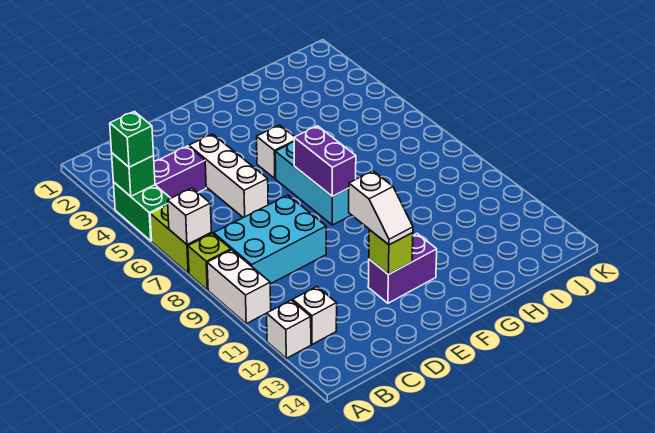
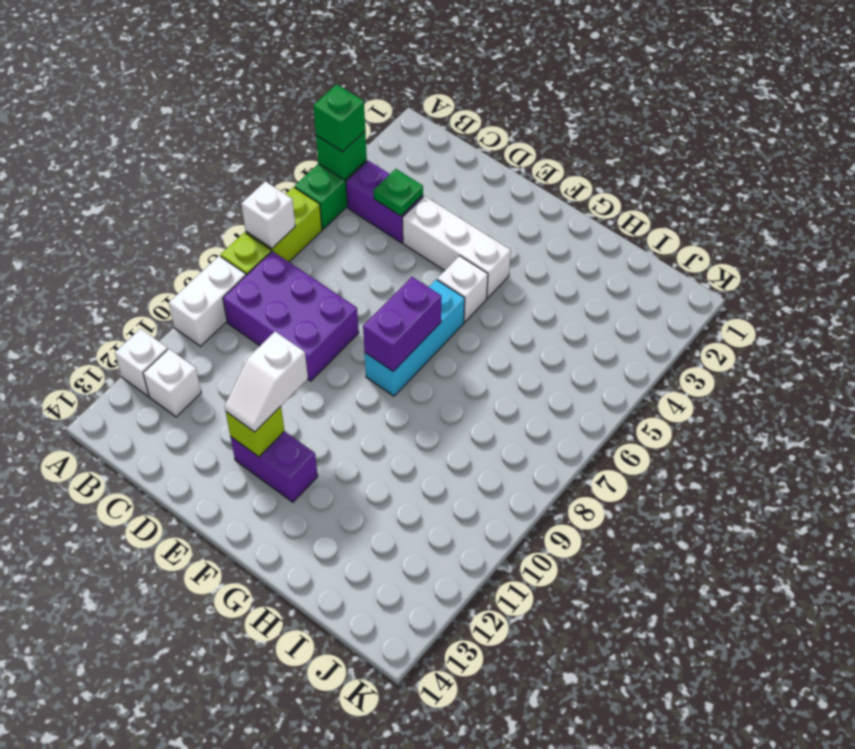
cyan 2x3 brick [214,195,326,284] -> purple 2x3 brick [223,251,359,381]
none -> green 1x1 plate [374,169,423,216]
white 1x3 brick [189,134,268,218] -> white 1x3 brick turned to [402,196,511,298]

